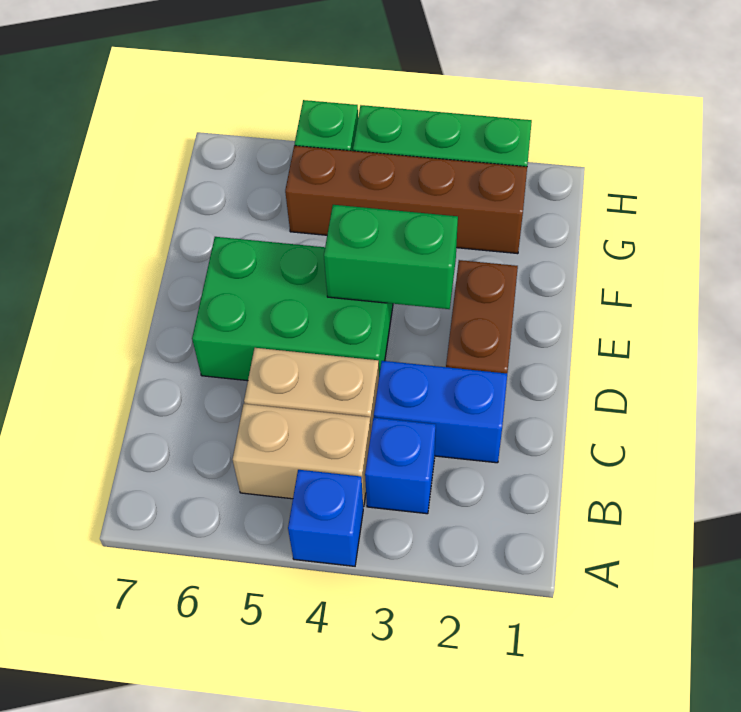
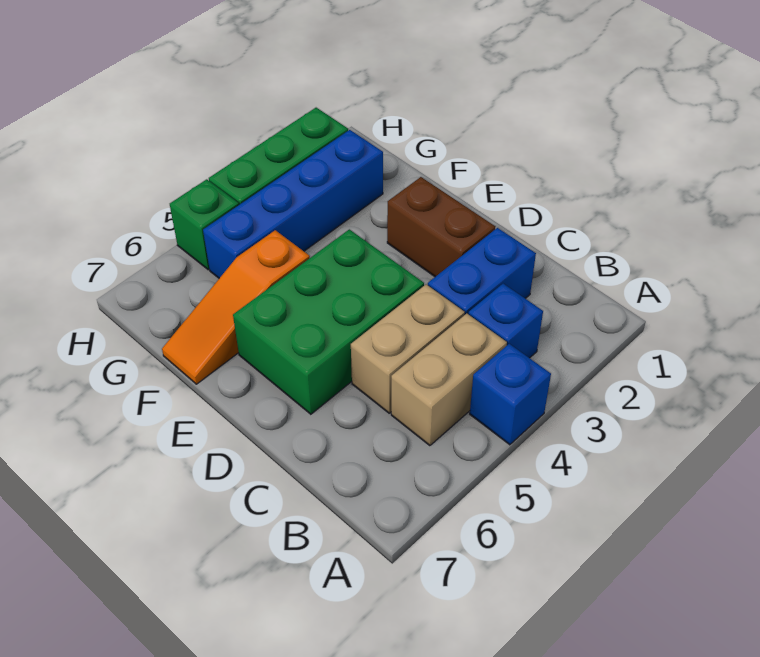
green 1x2 brick [324,205,458,309] -> none
none -> orange 1x3 slope [162,230,310,384]
brown 1x4 brick [285,146,527,254] -> blue 1x4 brick [203,130,383,278]

